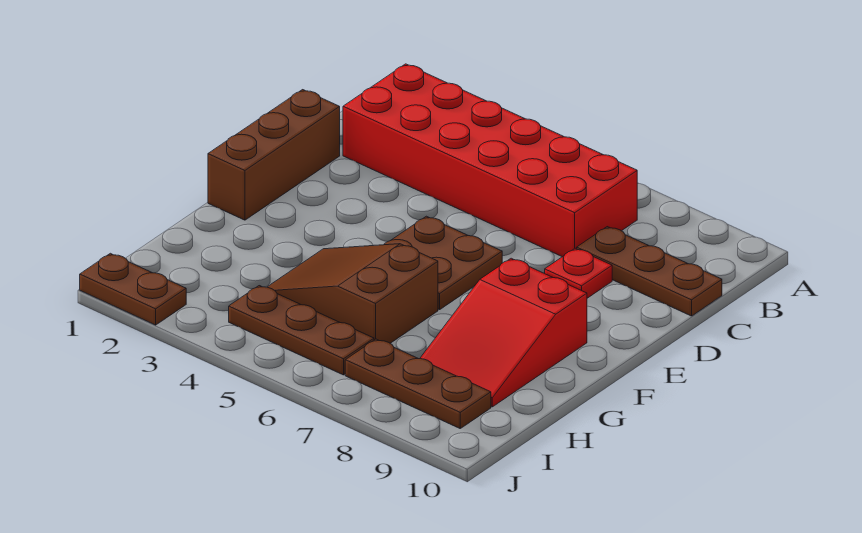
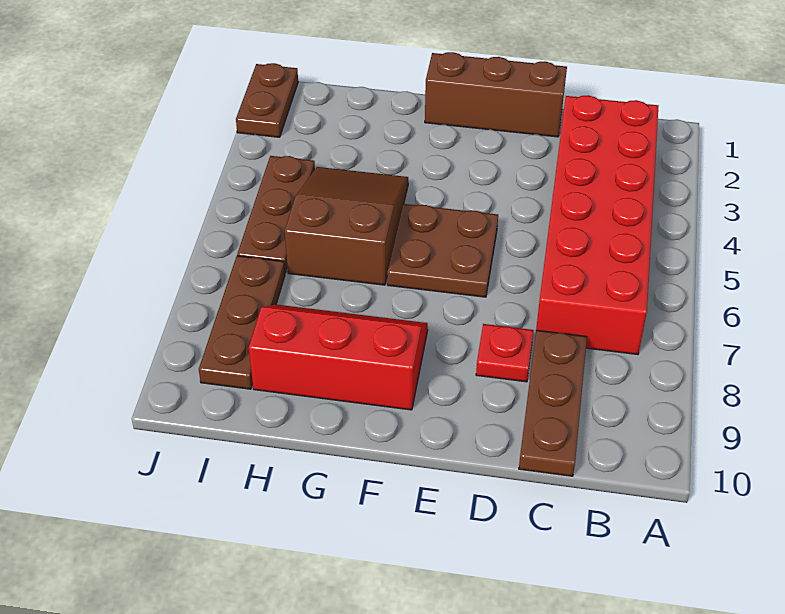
red 2x3 slope [420,258,587,407] -> red 2x3 slope turned to [249,305,428,410]

